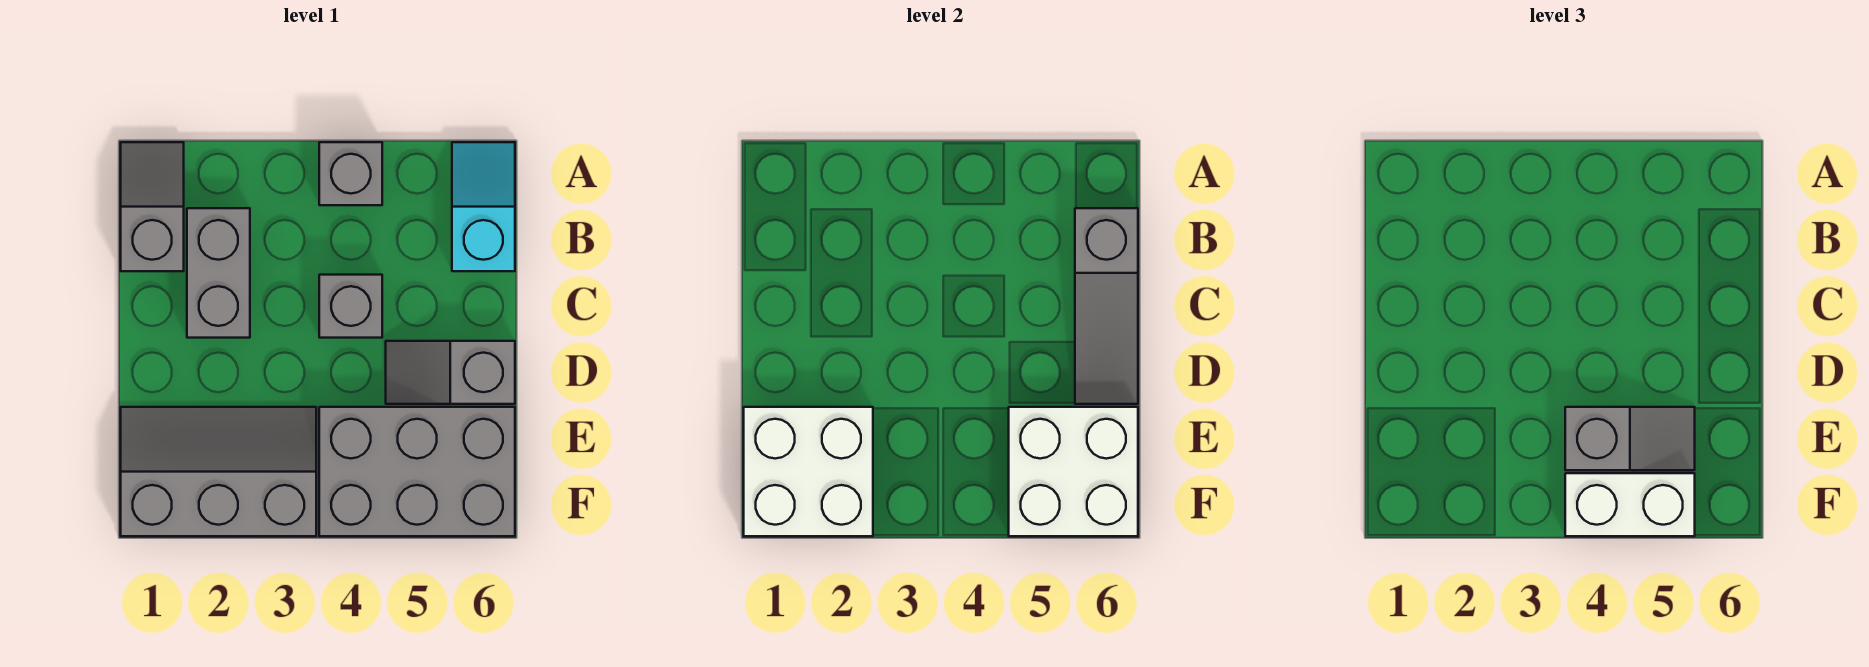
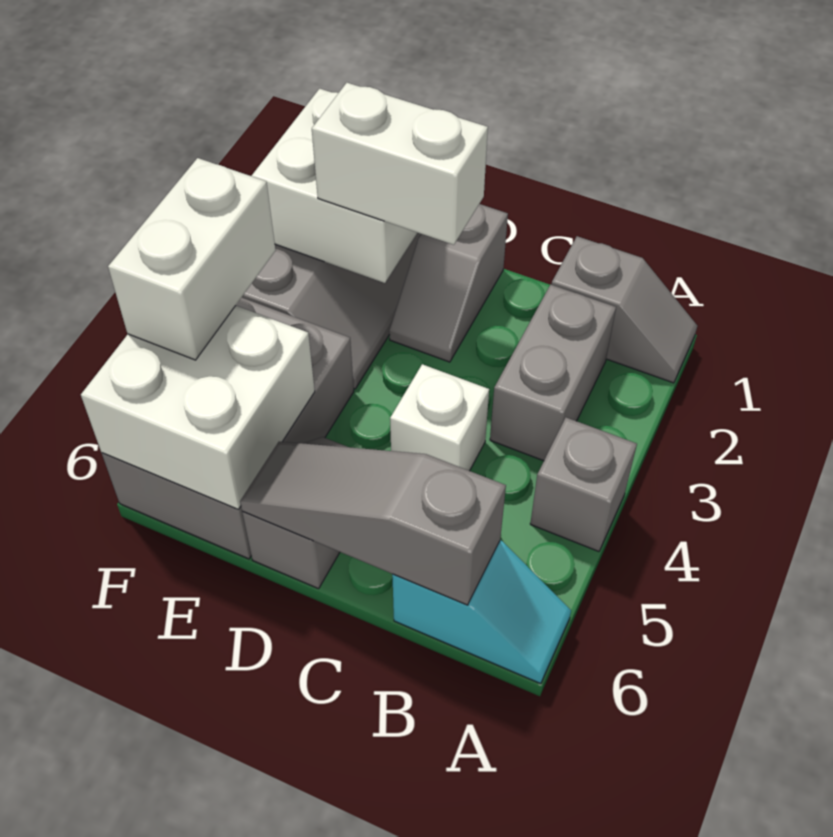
grey 1x2 brick [187,208,250,338] -> grey 1x2 brick turned to [490,285,616,461]
grey 1x1 brick [319,275,382,338] -> white 1x1 brick [390,364,489,471]
none -> white 1x2 brick [312,83,488,245]
grey 1x2 slope [1565,407,1695,470] -> grey 1x2 slope moved to [389,204,508,362]

